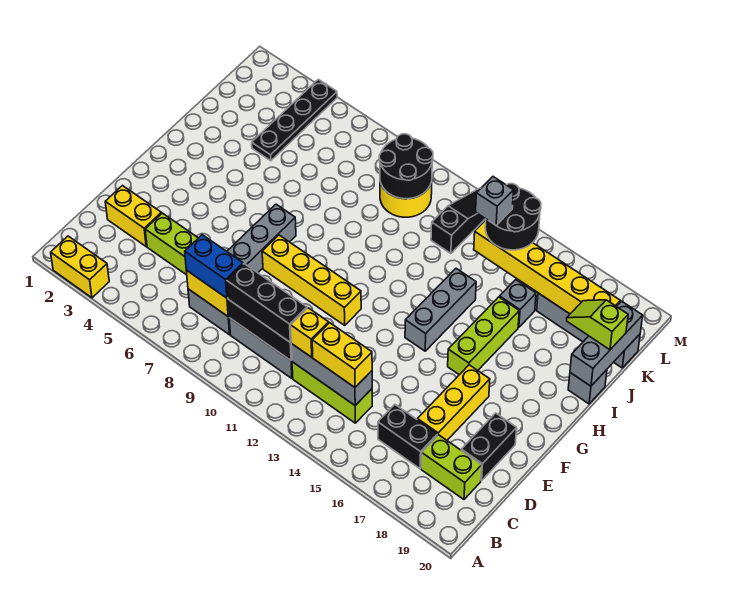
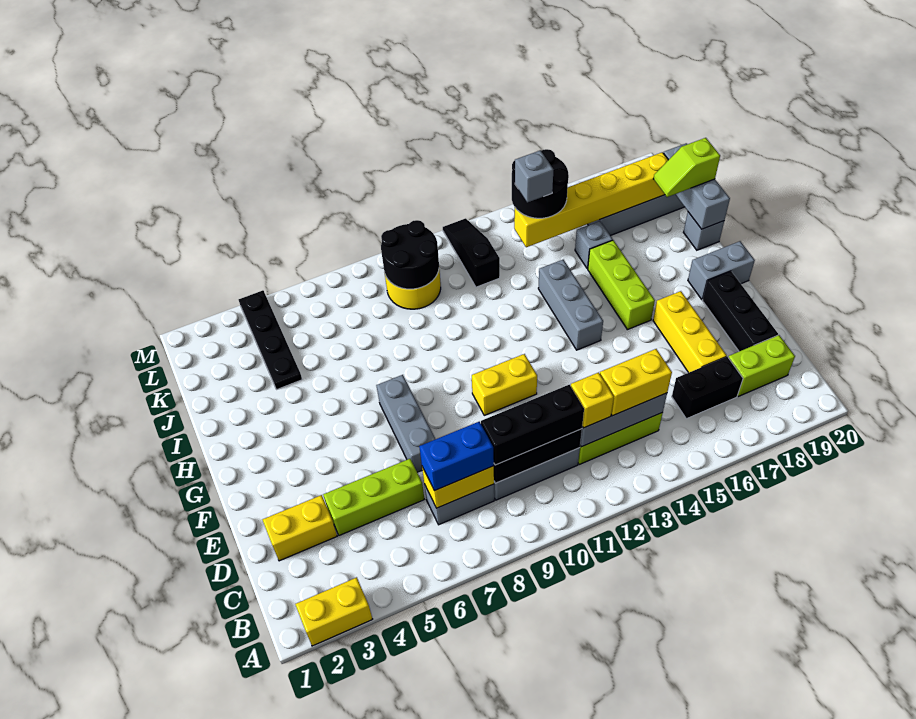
black 1x2 brick [461,413,517,481] -> black 1x3 brick [702,271,778,351]
yellow 1x4 brick [262,235,361,325] -> yellow 1x2 brick [472,354,537,415]
none -> grey 1x2 brick [688,241,755,299]

